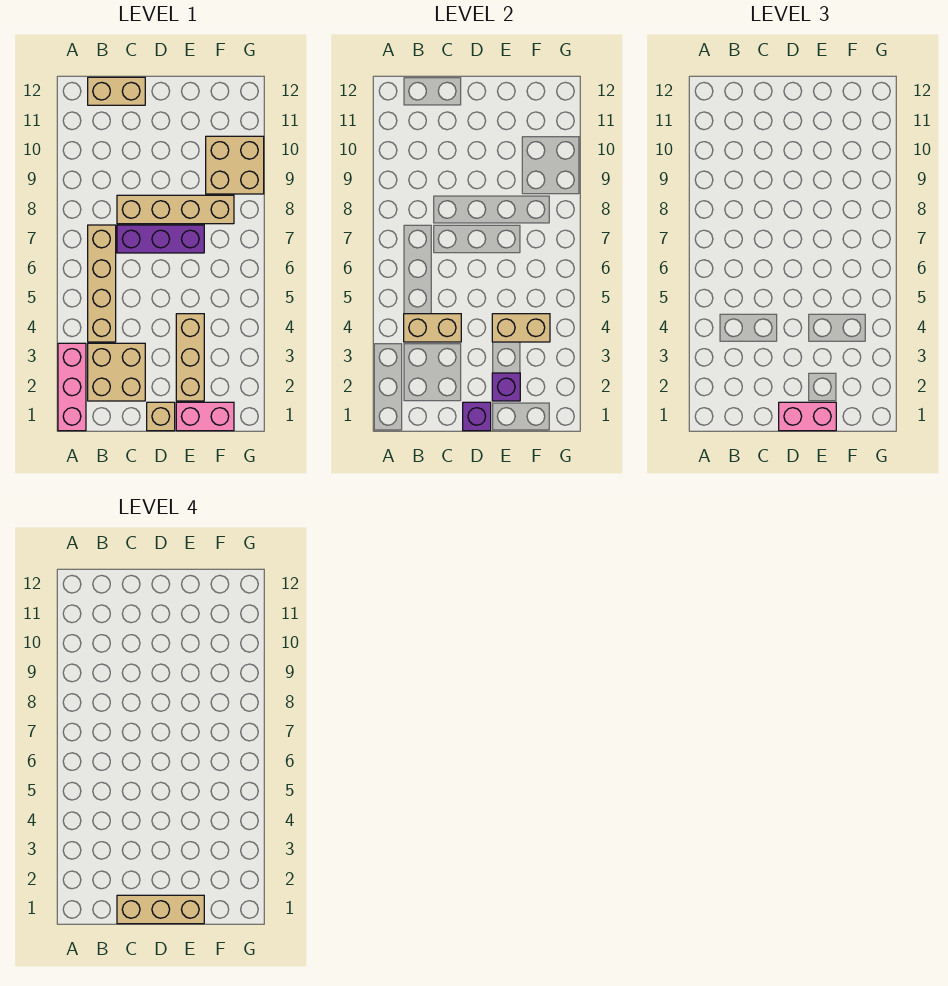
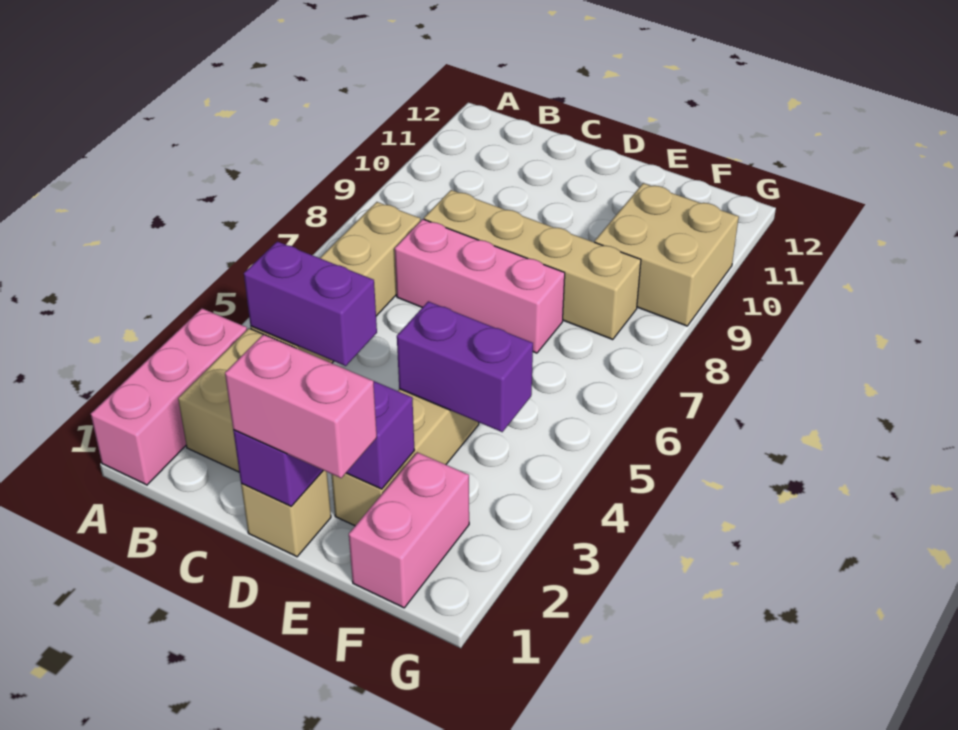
tan 1x2 brick [404,314,461,342] -> purple 1x2 brick [244,241,377,366]
tan 1x2 brick [88,77,145,105] -> none
tan 1x3 brick [117,895,204,924] -> none
purple 1x3 brick [117,225,204,253] -> pink 1x3 brick [395,219,565,353]
pink 1x2 brick [176,402,234,431] -> pink 1x2 brick turned to [349,452,469,608]
tan 1x2 brick [492,314,550,342] -> purple 1x2 brick [397,301,533,432]

